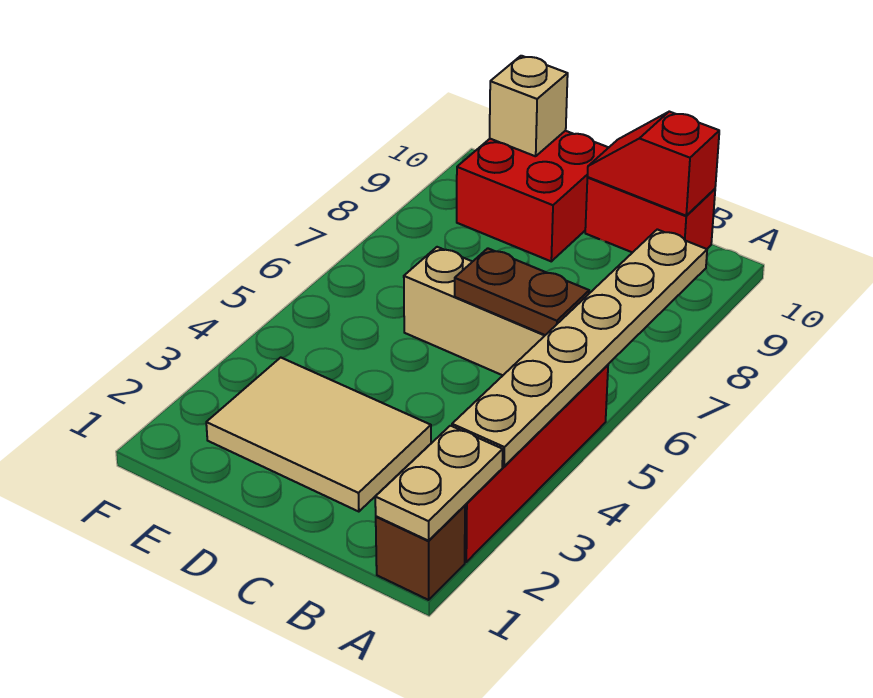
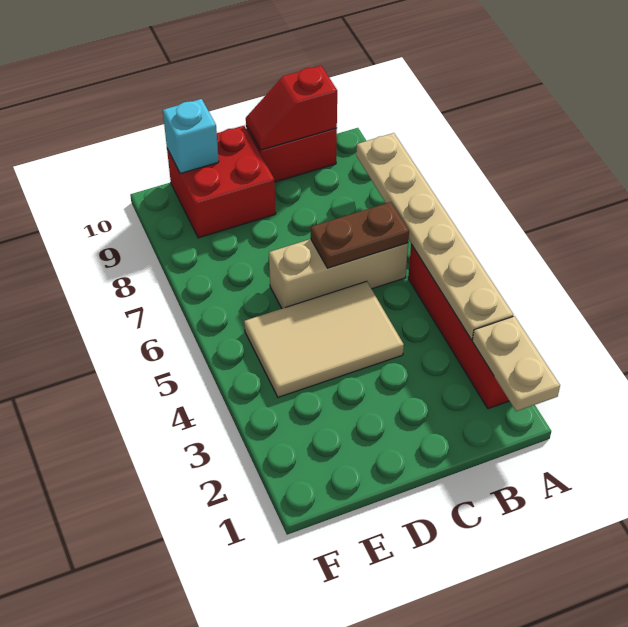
brown 1x1 brick [376,506,465,600] -> none
tan 2x3 tile [206,358,431,512] -> tan 2x3 tile moved to [244,281,404,397]
tan 1x1 brick [490,56,568,156] -> cyan 1x1 brick [163,99,219,174]

